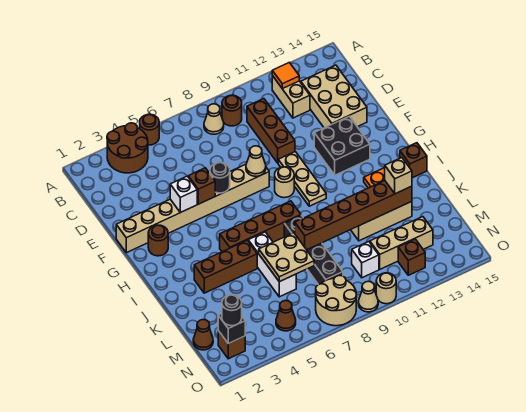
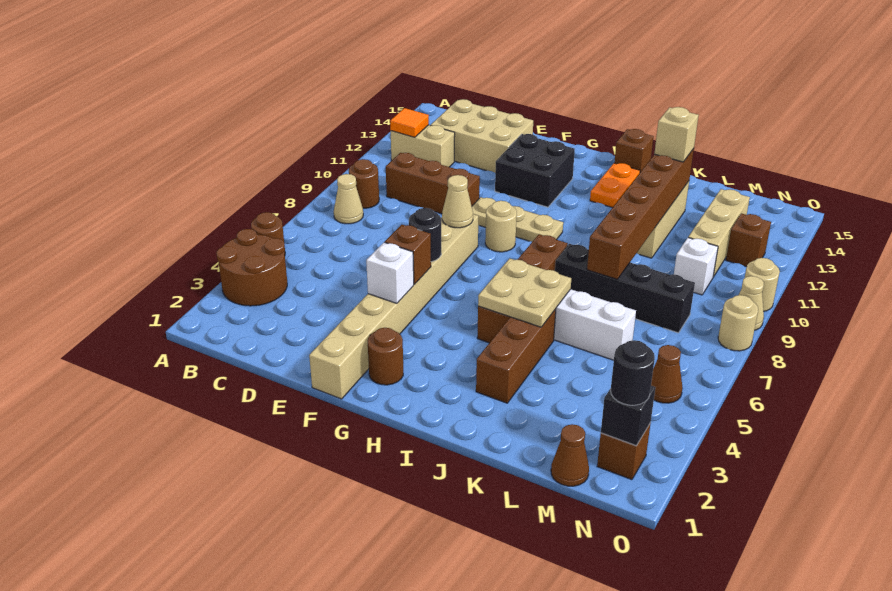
tan 2x2 plate [259,233,314,282] -> tan 2x2 plate moved to [478,259,571,327]
tan 2x2 round brick [316,276,357,326] -> tan 1x1 round brick [718,295,758,351]

